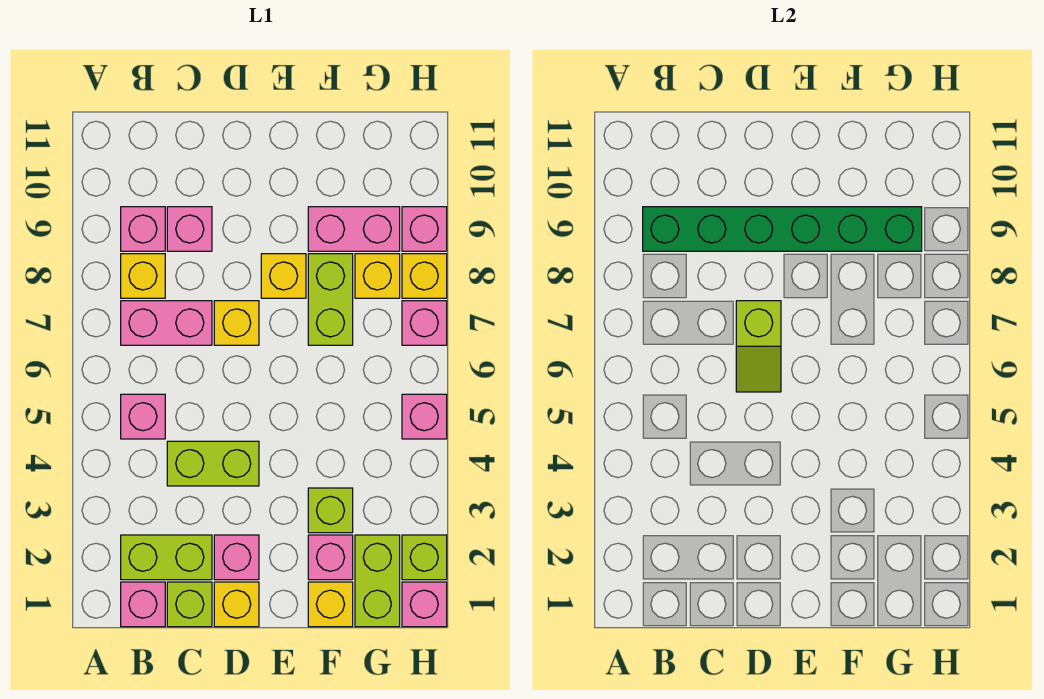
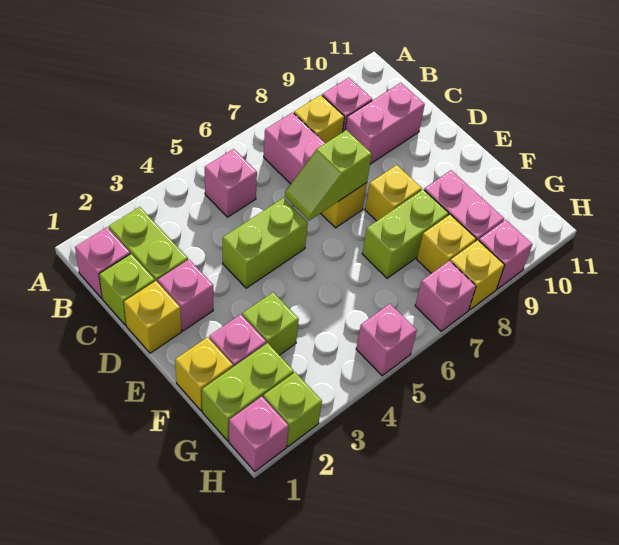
green 1x6 brick [643,207,922,251] -> none
lime 1x2 brick [167,441,259,486] -> lime 1x2 brick turned to [223,198,308,288]
pink 1x1 brick [167,207,212,251] -> pink 1x2 brick [345,83,425,164]

